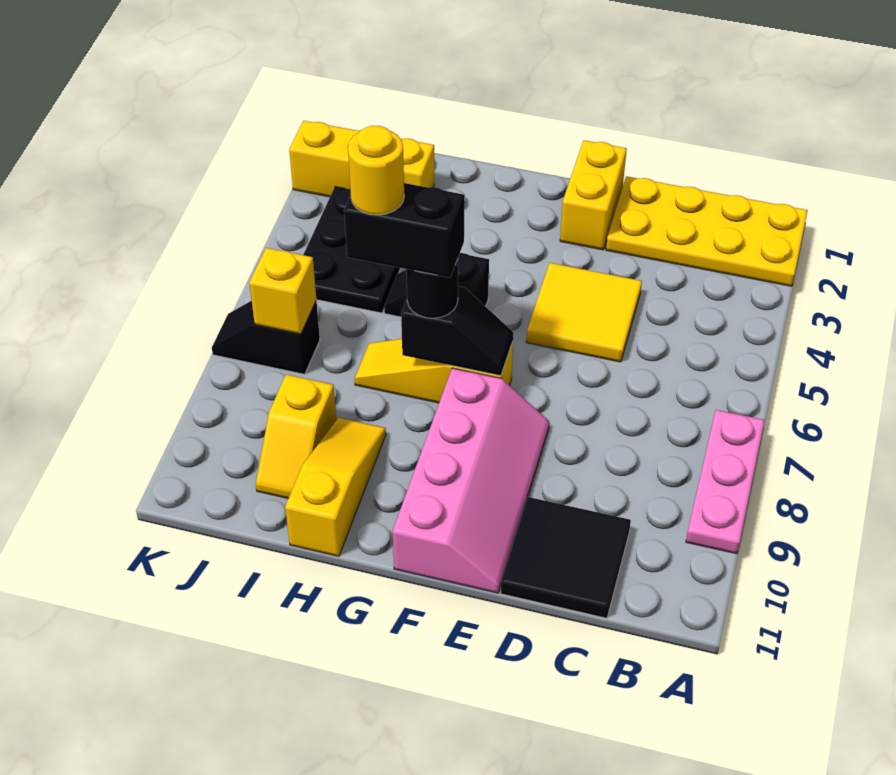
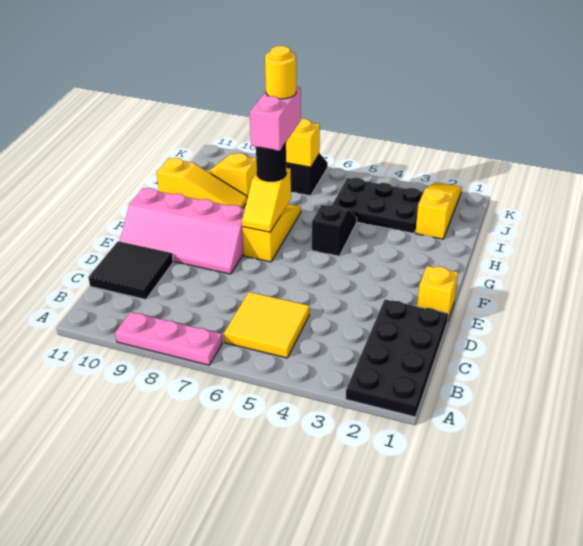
yellow 2x4 plate [606,176,808,286] -> black 2x4 plate [346,300,448,417]
yellow 2x2 tile [526,263,642,362] -> yellow 2x2 tile moved to [224,292,309,358]
yellow 1x2 brick [560,140,627,250] -> yellow 1x1 brick [417,266,458,322]
black 1x2 slope [401,286,513,376] -> yellow 1x2 slope [242,168,291,232]
black 1x2 brick [344,183,465,278] -> pink 1x2 brick [250,87,301,151]
yellow 1x3 brick [289,121,434,197] -> yellow 1x3 slope [416,182,462,239]

